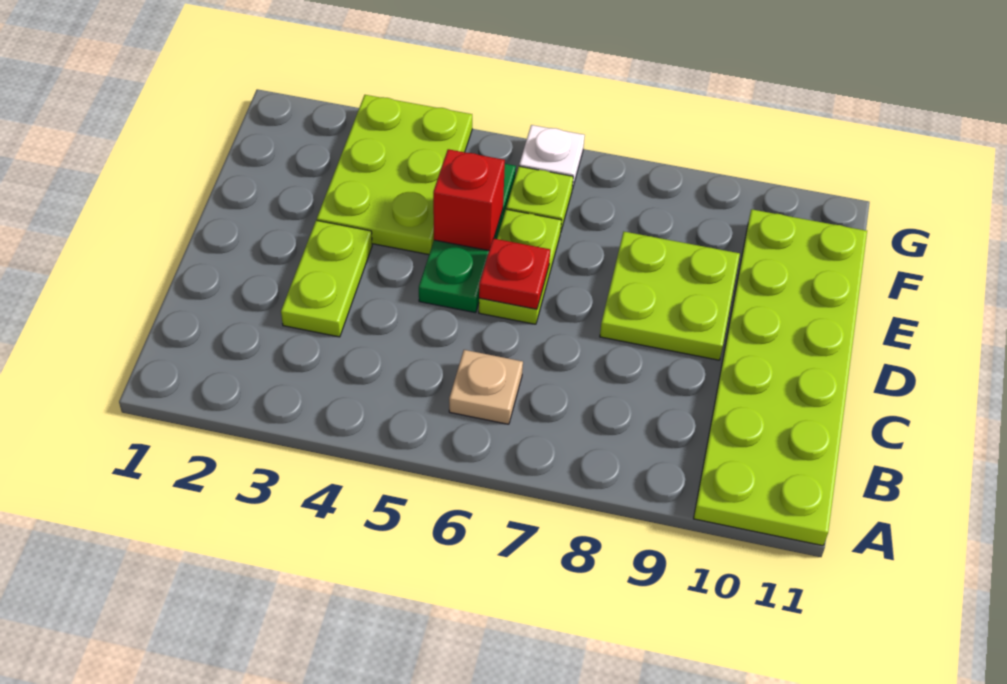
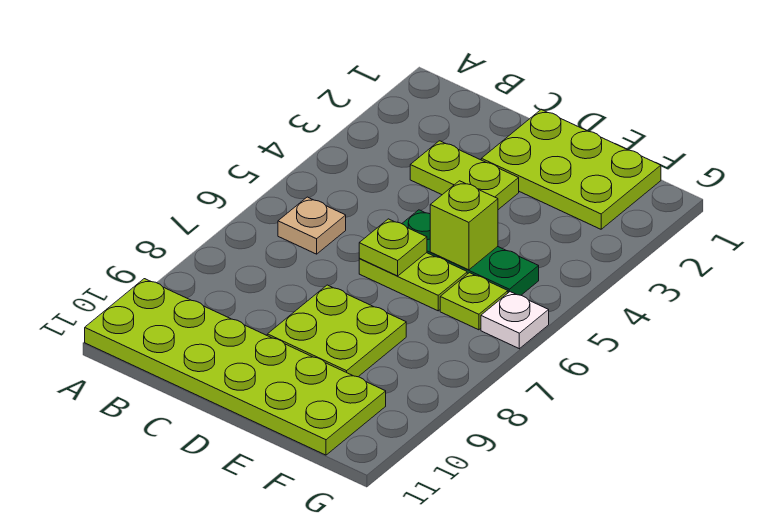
red 1x1 plate [479,238,550,309] -> lime 1x1 plate [359,219,427,276]
lime 2x3 plate [317,95,472,255] -> lime 2x3 plate moved to [481,110,661,229]
red 1x1 brick [433,149,505,251] -> lime 1x1 brick [430,181,498,270]

